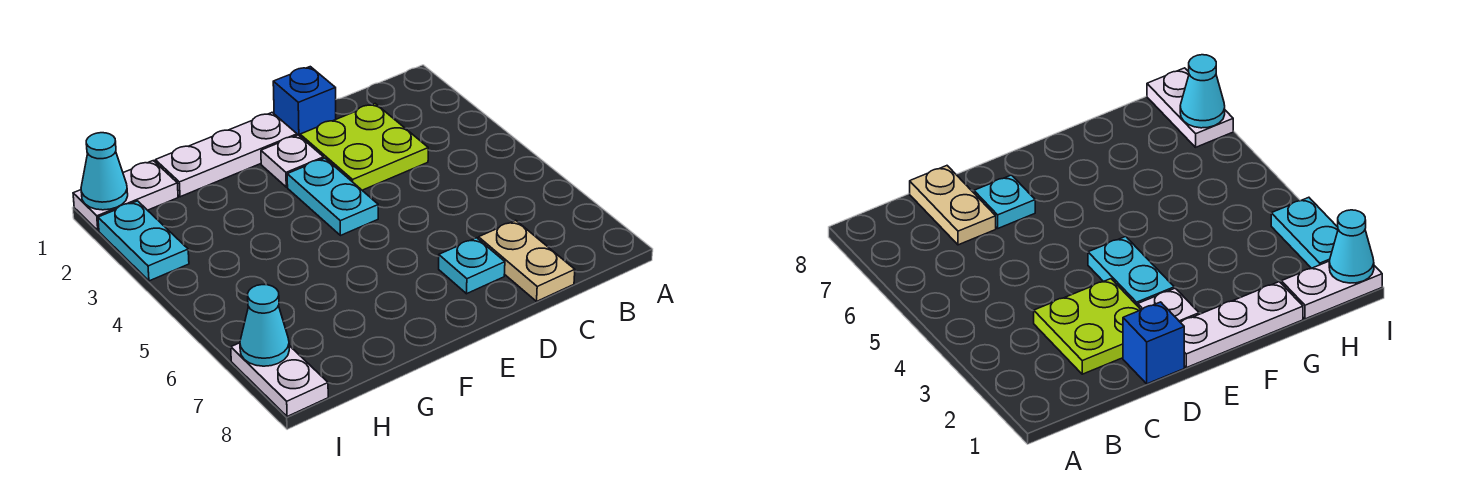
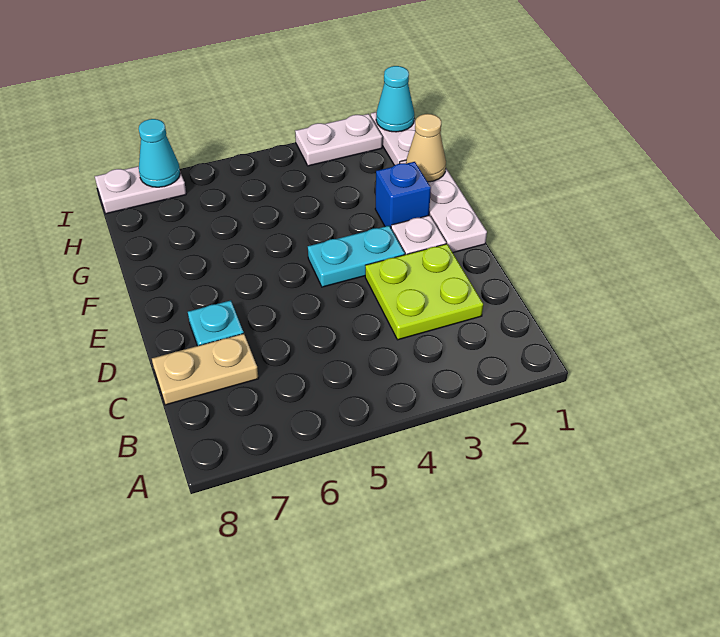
blue 1x1 brick [273,67,336,136] -> blue 1x1 brick moved to [375,162,431,228]
none -> tan 1x1 cone [406,114,446,182]
cyan 1x2 plate [98,201,189,281] -> white 1x2 plate [295,114,382,166]

